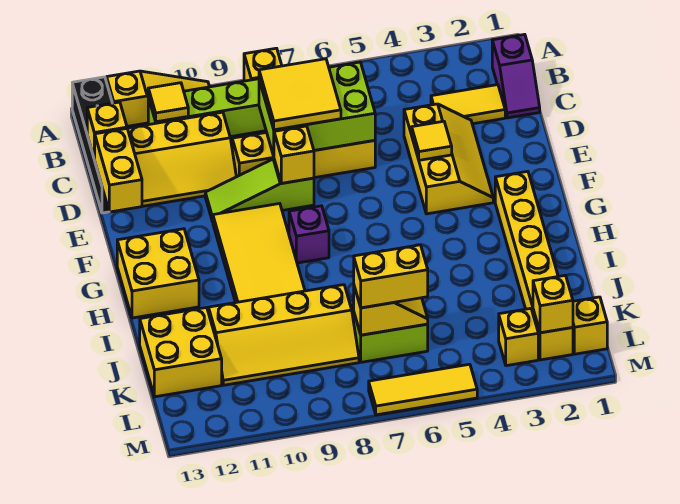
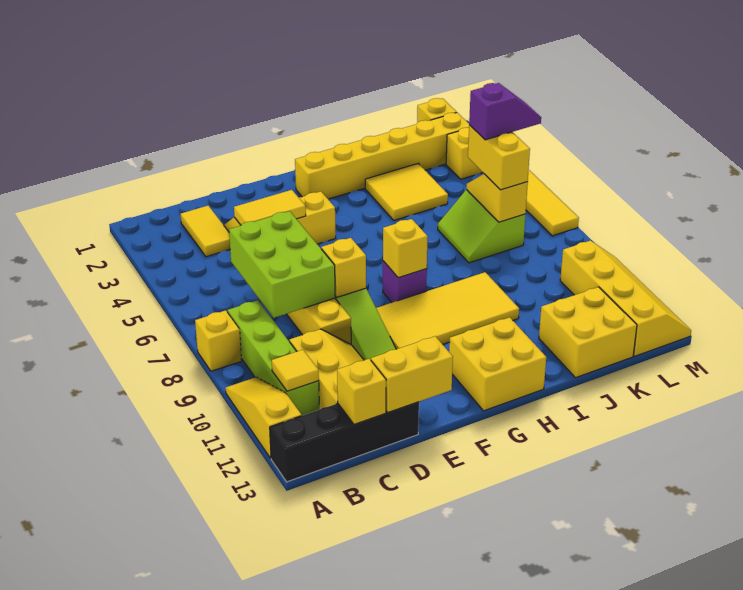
purple 1x2 slope [492,34,540,118] -> purple 1x2 slope moved to [469,83,541,140]
yellow 2x2 tile [259,59,341,130] -> yellow 2x2 tile moved to [365,163,448,220]
yellow 1x1 tile [412,121,452,160] -> yellow 1x2 tile [234,190,306,225]
yellow 2x4 slope [209,285,359,385] -> yellow 2x4 slope moved to [560,241,691,356]
yellow 1x1 brick [533,276,573,333] -> yellow 1x1 brick moved to [383,219,428,278]

